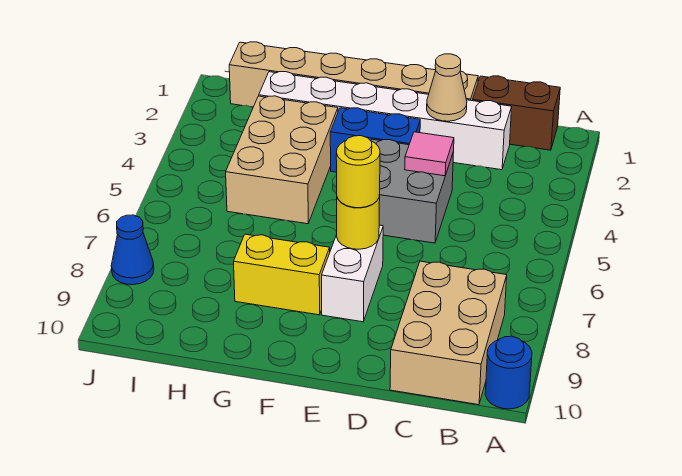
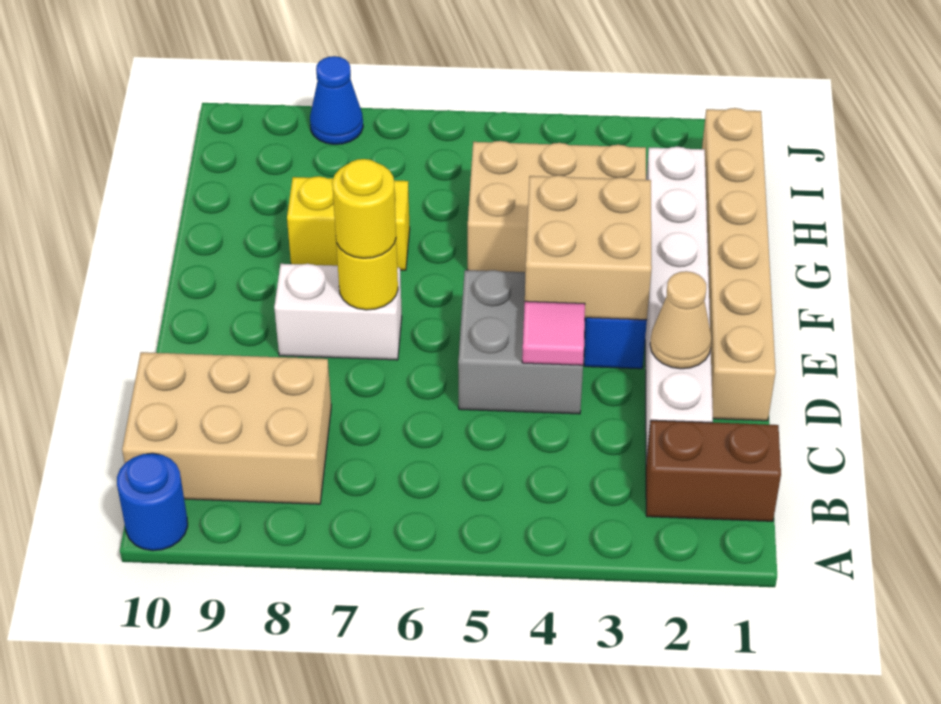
brown 1x2 brick [473,76,560,150] -> brown 1x2 brick turned to [646,420,781,521]
none -> tan 2x2 brick [525,175,652,320]
yellow 1x2 brick [234,234,330,315] -> yellow 1x2 brick turned to [287,176,410,270]

